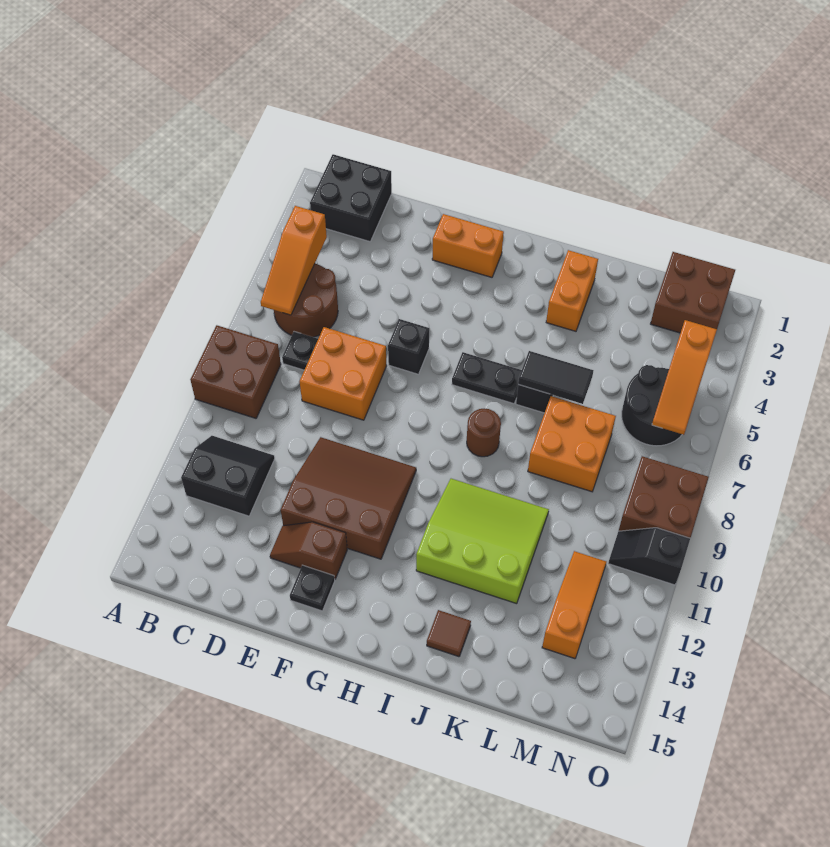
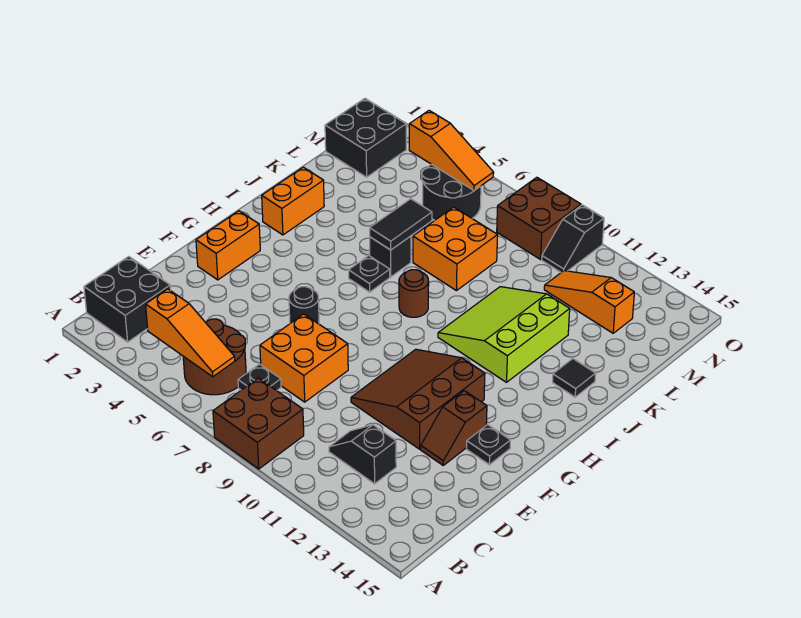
black 2x2 slope [181,436,275,516] -> black 1x2 slope [329,425,396,484]
black 1x1 brick [388,319,429,374] -> black 1x1 round brick [289,287,319,324]
black 1x2 plate [452,352,522,404] -> black 1x1 plate [349,256,390,292]
orange 1x2 brick [546,250,598,331] -> orange 1x2 brick turned to [262,167,324,235]
brown 1x1 tile [427,610,471,657] -> black 1x1 tile [553,359,596,397]
brown 2x2 brick [651,252,735,333] -> black 2x2 brick [325,99,406,177]

